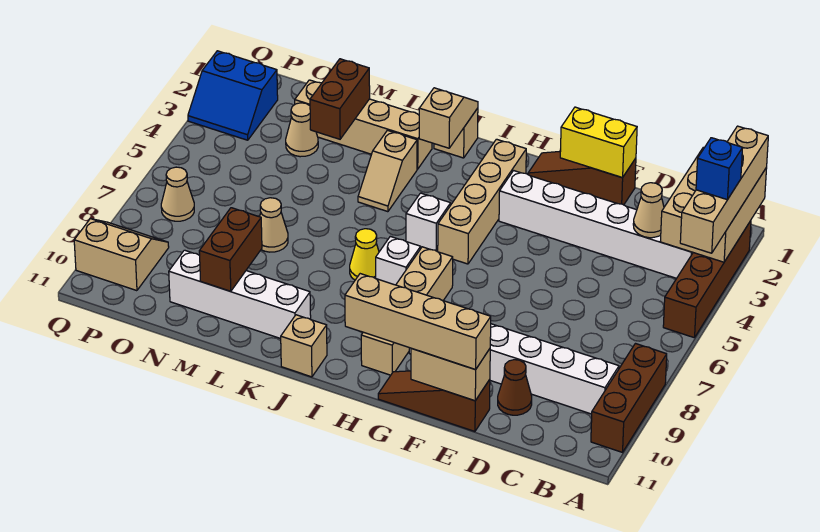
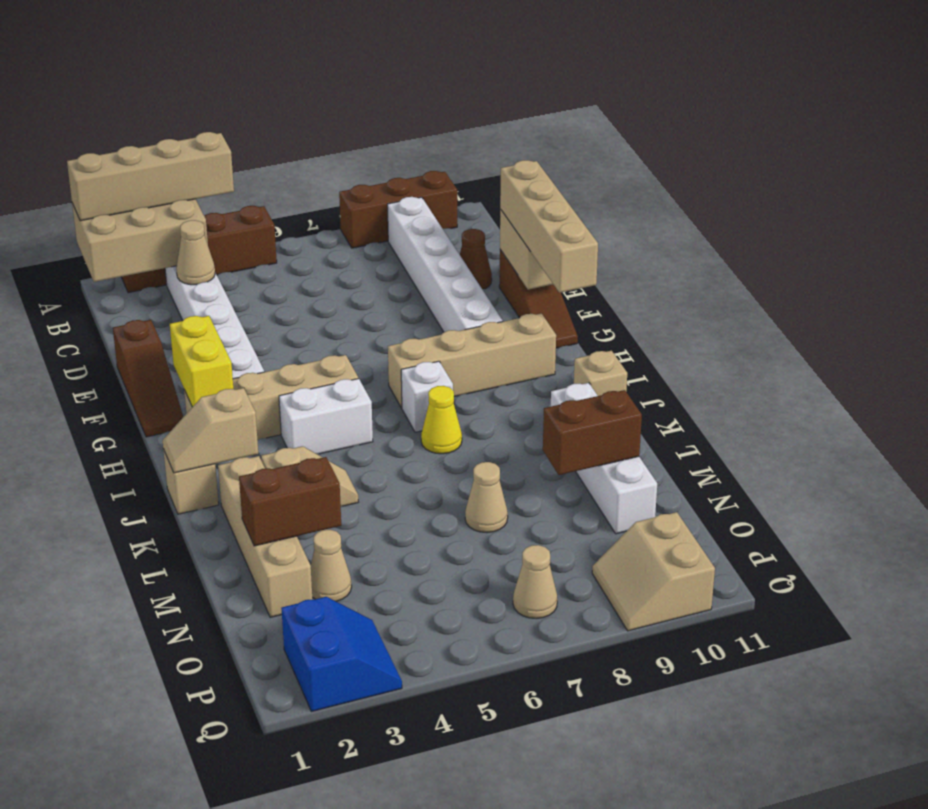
blue 1x1 brick [696,138,743,200] -> none
yellow 1x2 brick [560,107,637,178] -> yellow 1x2 brick moved to [170,316,233,407]
white 1x1 brick [406,193,451,252] -> white 1x2 brick [279,378,373,454]

